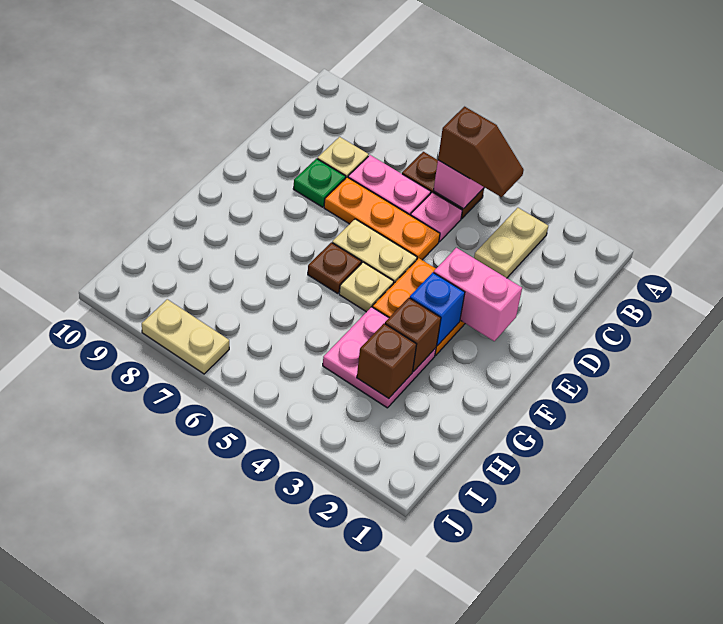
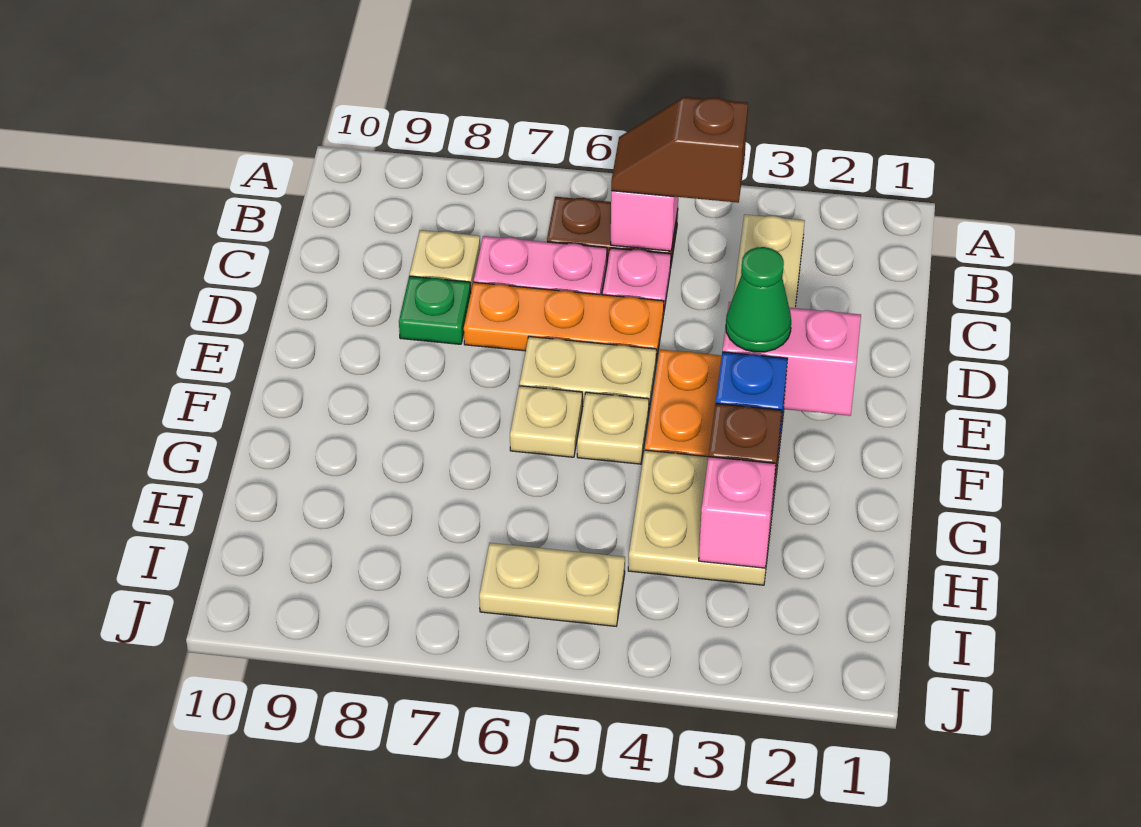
brown 1x2 slope [438,107,524,197] -> brown 1x2 slope turned to [611,97,748,203]
none -> green 1x1 cone [726,247,791,352]
brown 1x1 plate [308,242,362,293] -> tan 1x1 plate [510,386,582,457]
pink 2x2 plate [323,307,436,408] -> tan 2x2 plate [628,450,777,585]
brown 1x1 brick [357,324,417,398] -> pink 1x1 brick [699,457,776,568]
tan 1x2 plate [142,299,229,374] -> tan 1x2 plate moved to [479,543,625,626]

